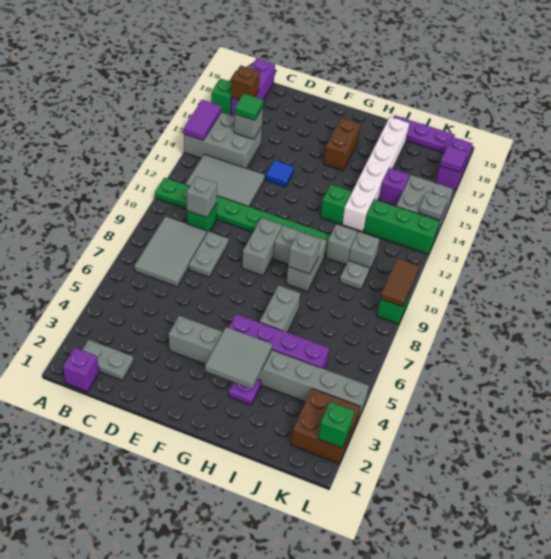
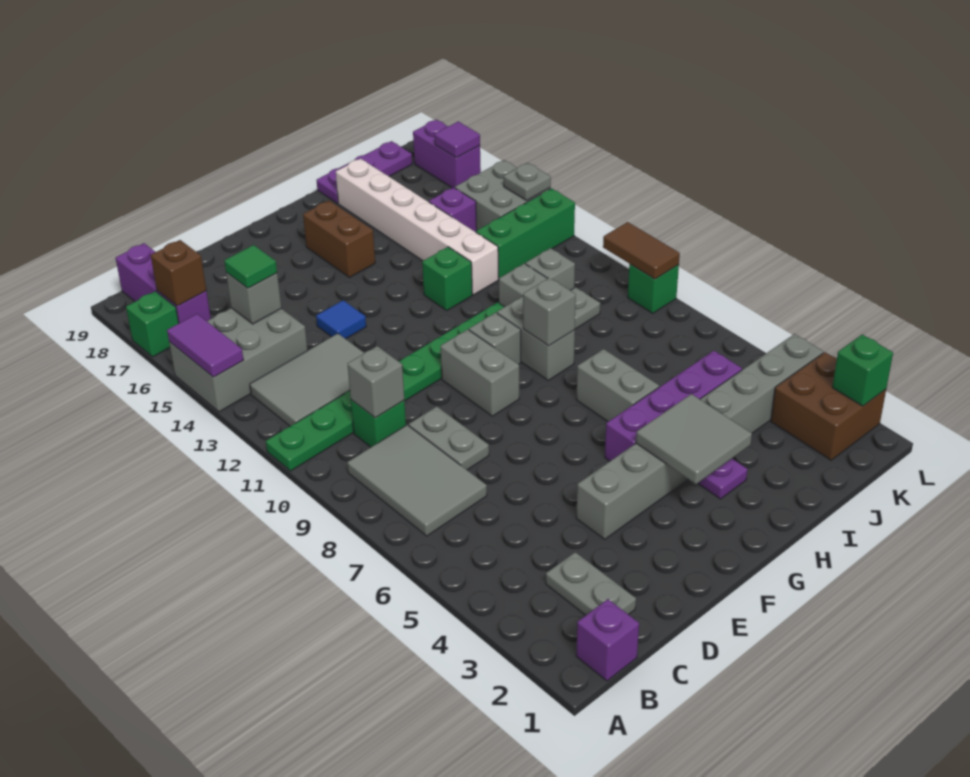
grey 1x2 plate [82,340,134,380] -> grey 1x2 plate turned to [546,552,636,615]

